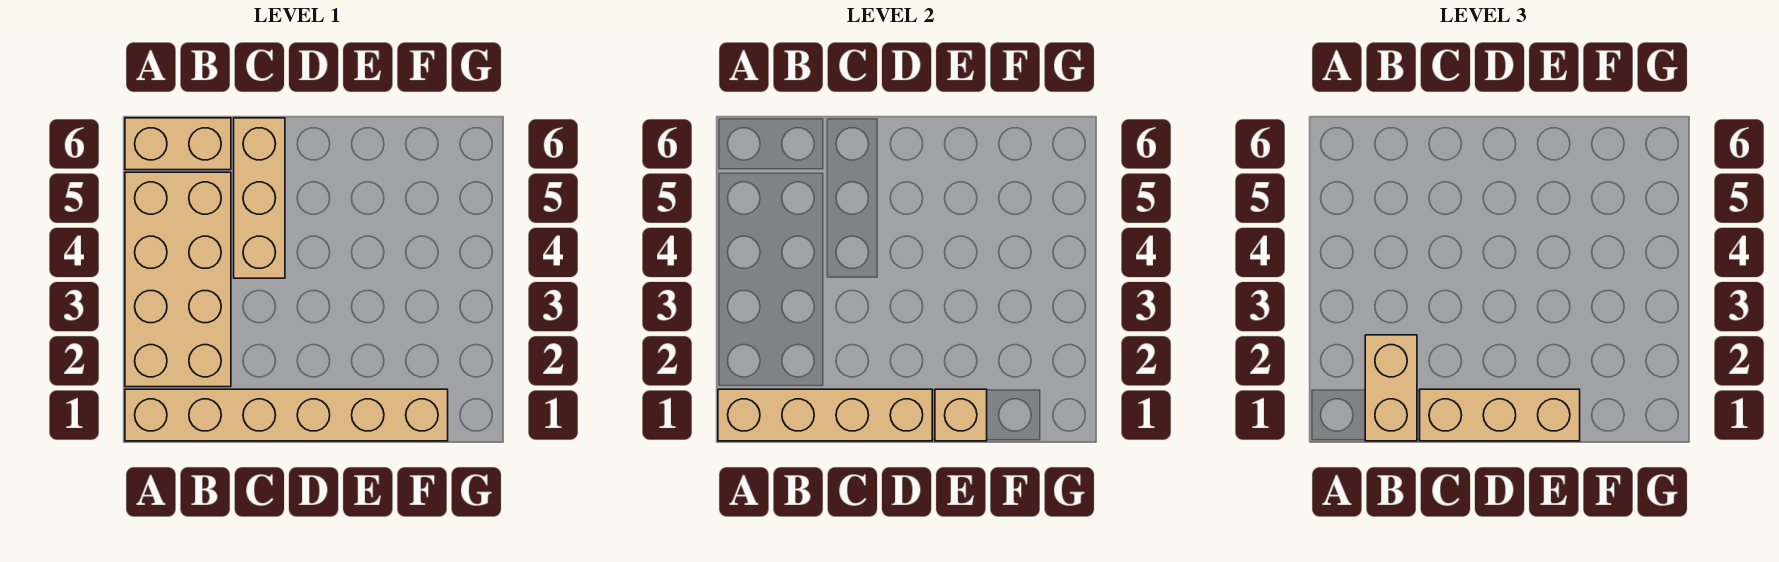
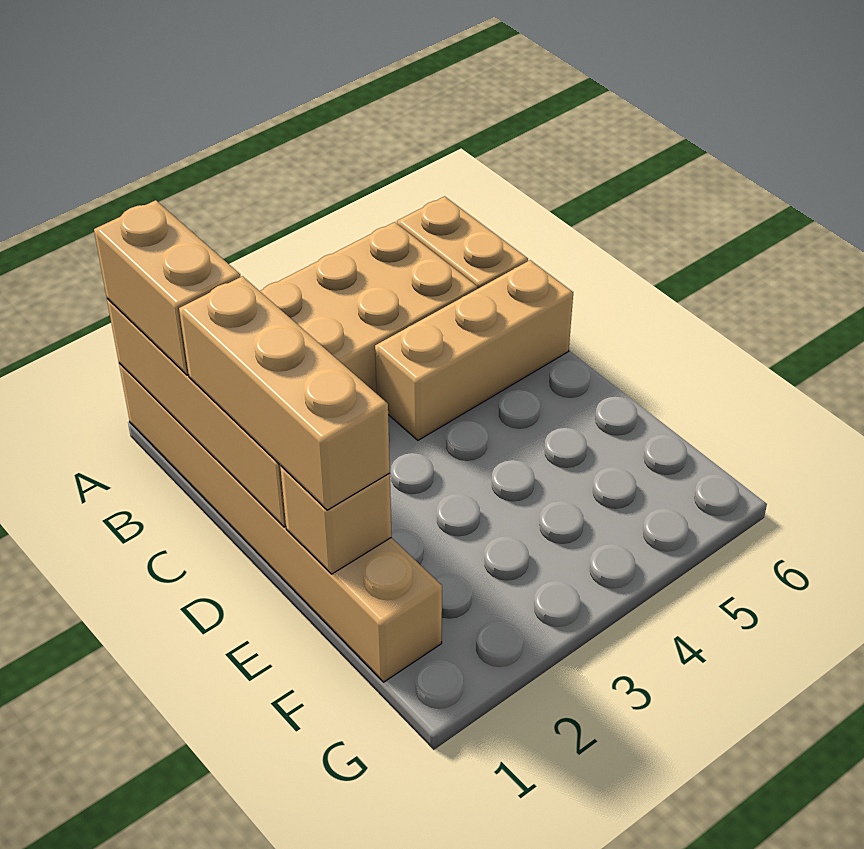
tan 1x2 brick [1365,335,1417,441] -> tan 1x2 brick turned to [94,200,240,375]

